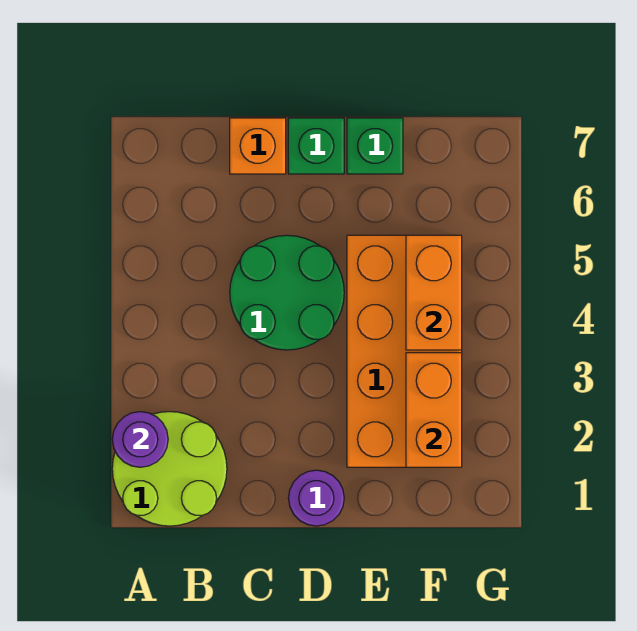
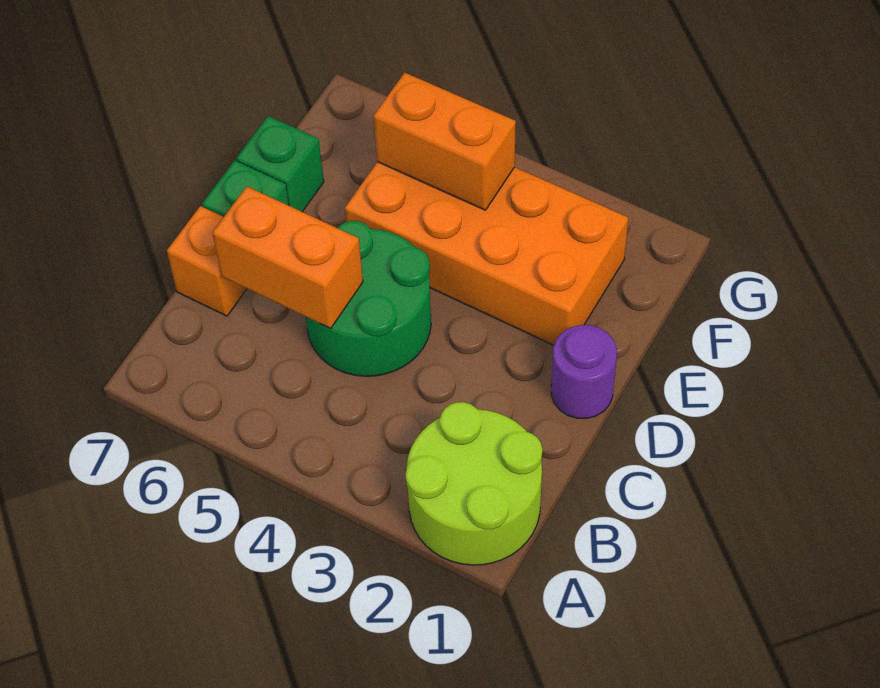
purple 1x1 round brick [112,412,168,467] -> none
orange 1x2 brick [406,353,462,467] -> orange 1x2 brick moved to [213,187,363,328]

